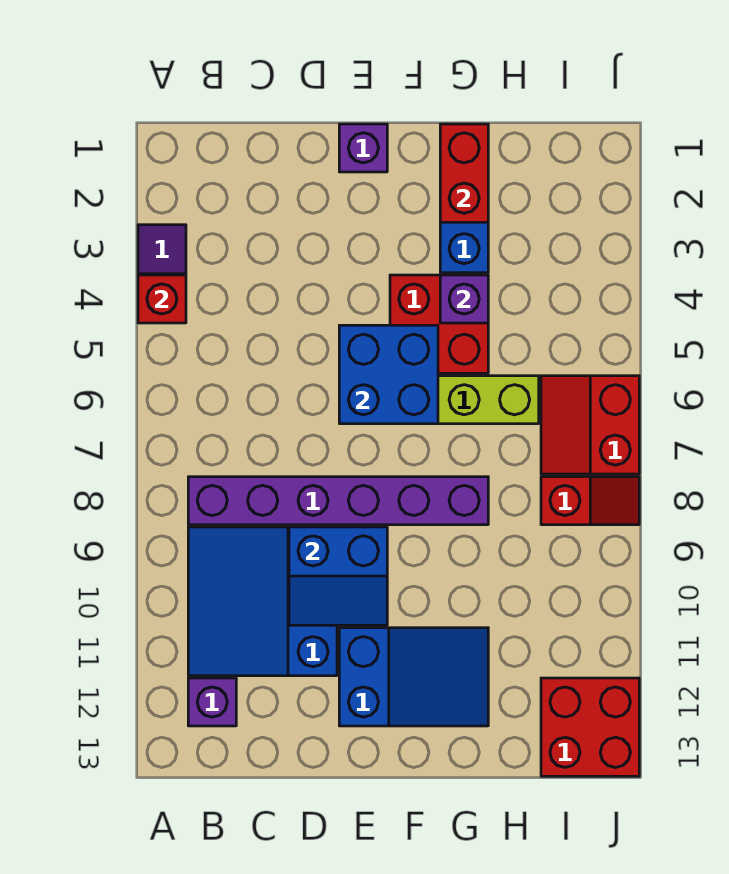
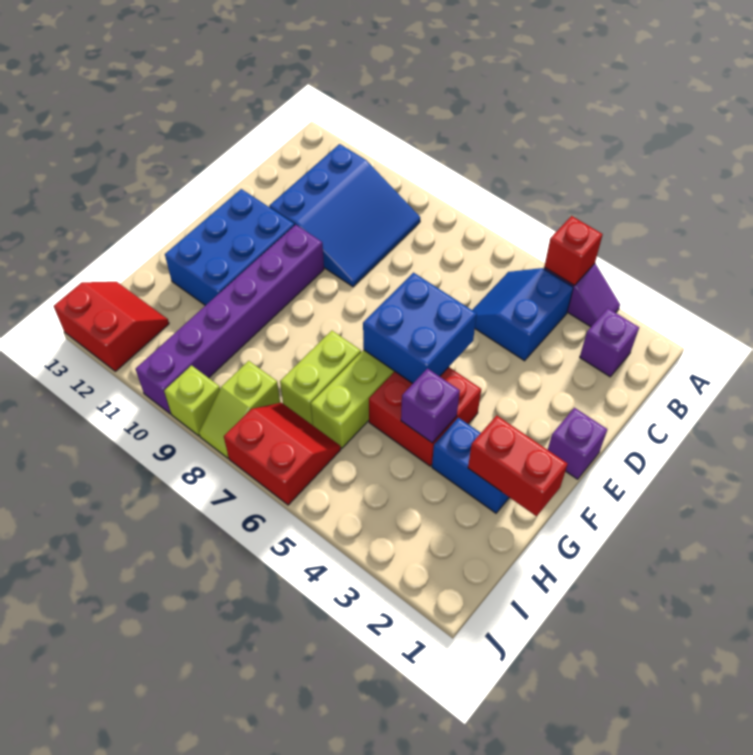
purple 1x6 brick [188,477,488,525] -> purple 1x6 brick moved to [136,225,324,414]
blue 3x3 slope [188,527,337,676] -> blue 3x3 slope turned to [269,144,420,287]
purple 1x1 brick [188,678,236,726] -> purple 1x1 brick moved to [580,308,639,377]
blue 2x2 slope [289,527,387,625] -> blue 2x2 slope moved to [473,268,573,361]
blue 2x3 slope [339,628,488,726] -> blue 2x3 brick [165,189,294,306]
none -> lime 1x2 brick [280,331,361,425]
red 1x2 slope [541,477,639,525] -> lime 1x2 slope [199,361,280,458]
red 2x2 brick [541,678,639,776] -> red 2x2 slope [54,282,169,371]
none -> lime 1x1 brick [164,366,220,436]

